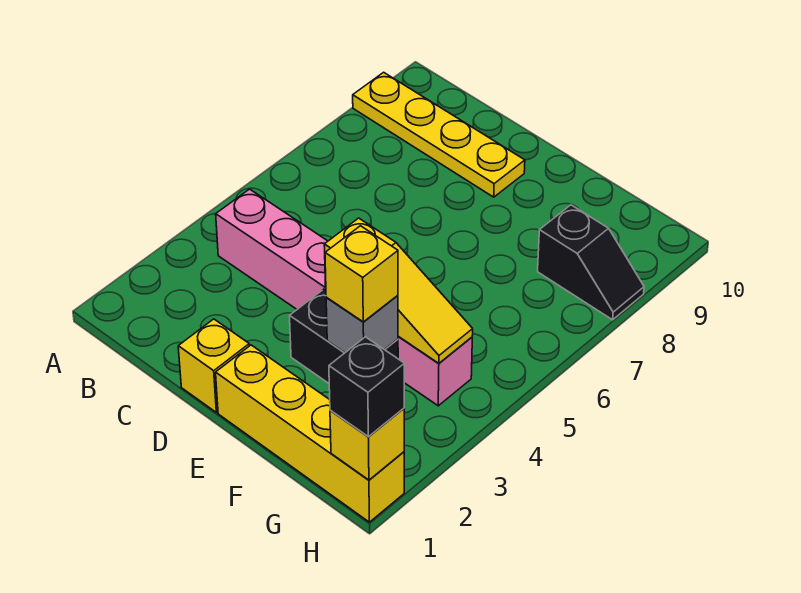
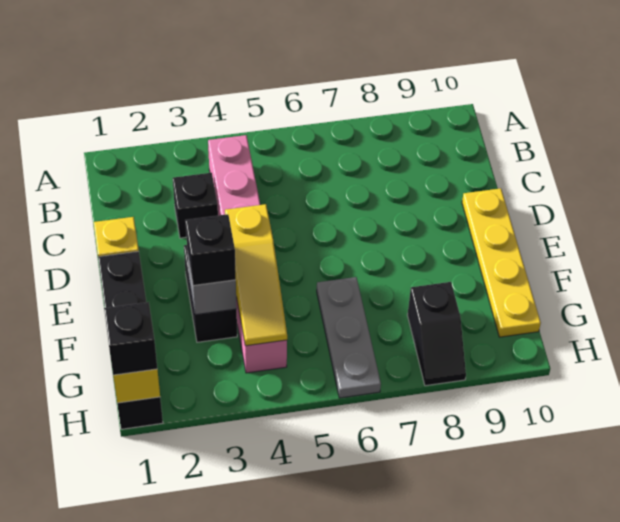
yellow 1x4 plate [353,72,525,197] -> yellow 1x4 plate moved to [462,188,541,337]
none -> black 1x1 brick [173,173,218,238]
yellow 1x4 brick [216,345,404,522] -> black 1x4 brick [98,251,163,429]
yellow 1x1 brick [325,226,398,322] -> black 1x1 brick [185,214,236,286]
none -> grey 1x3 plate [317,277,381,398]

